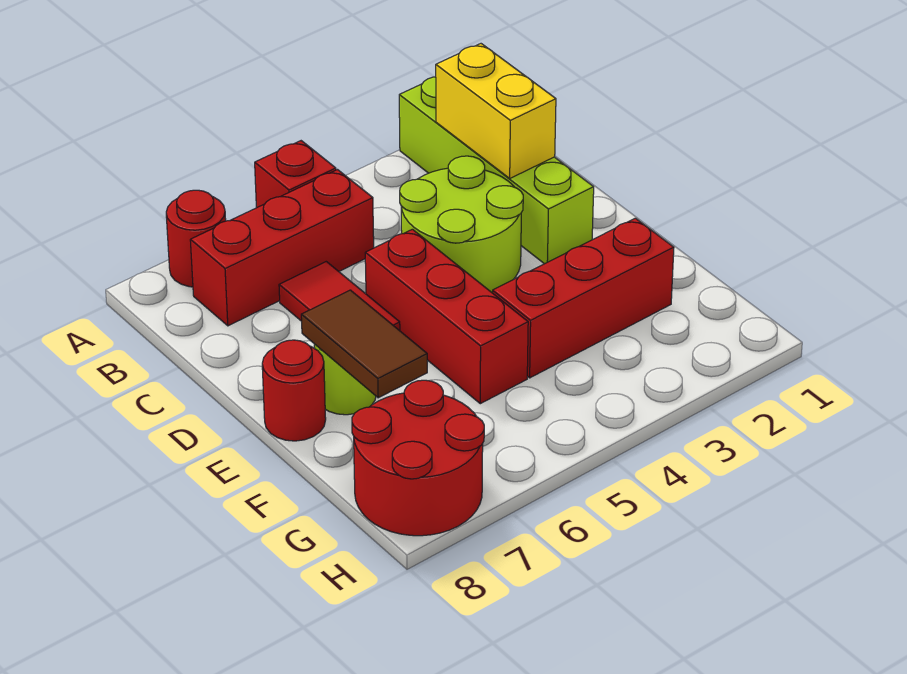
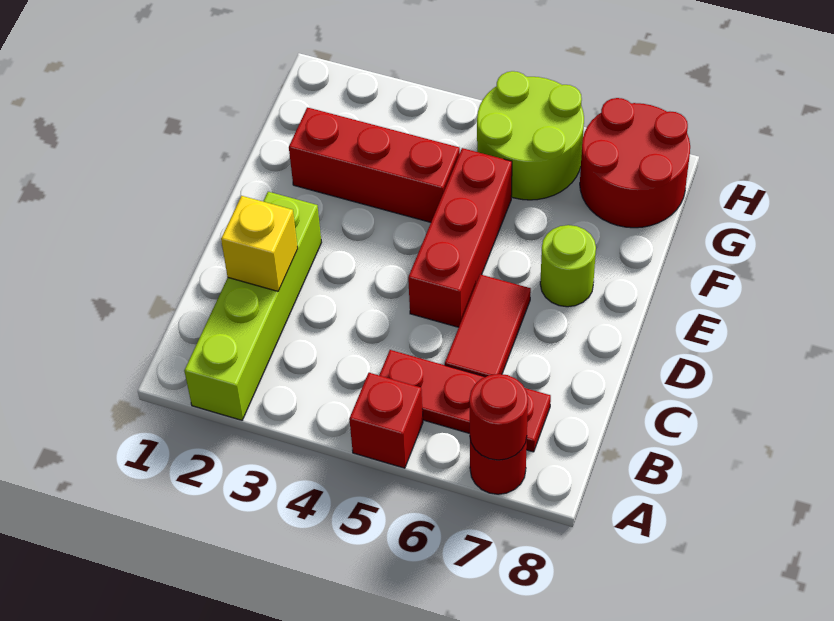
yellow 1x2 brick [436,44,556,178] -> yellow 1x1 brick [221,196,298,291]
red 1x3 brick [190,170,374,326] -> red 1x3 plate [379,350,551,452]
lime 2x2 round brick [400,156,523,293] -> lime 2x2 round brick moved to [477,71,584,200]
brown 1x2 tile [301,290,427,398] -> none
red 1x1 round brick [262,340,326,441] -> red 1x1 round brick moved to [469,374,528,460]

